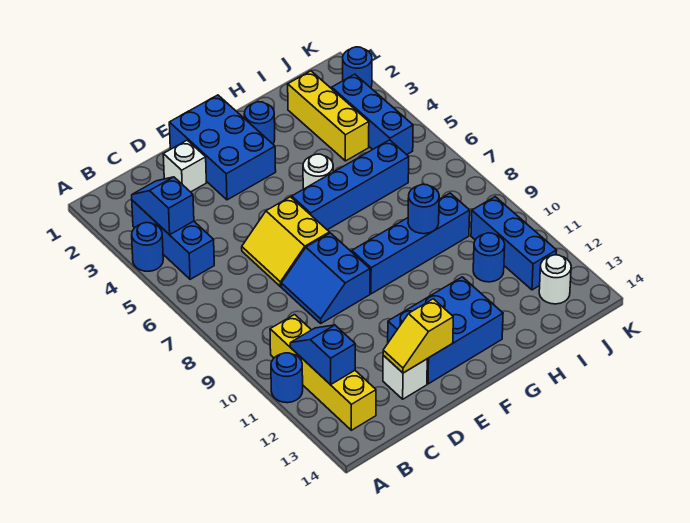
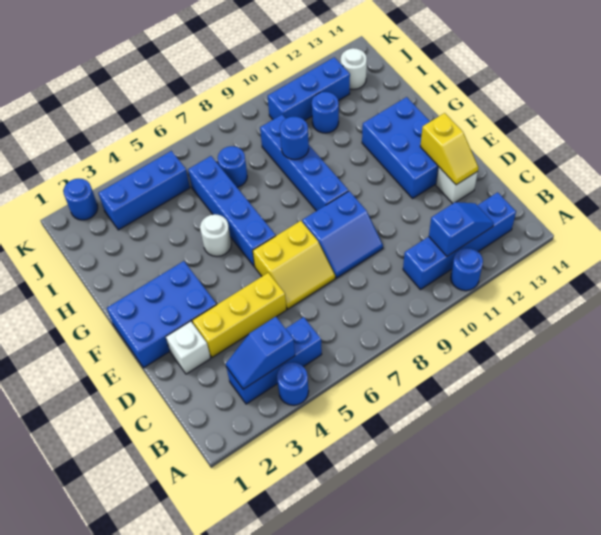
yellow 1x4 brick [270,315,376,430] -> blue 1x4 brick [403,192,516,290]
blue 1x2 slope [290,325,355,385] -> blue 1x2 slope turned to [429,202,494,256]
blue 1x1 round brick [244,102,275,144] -> blue 1x1 round brick moved to [218,146,247,187]
yellow 1x3 brick [288,71,369,161] -> yellow 1x3 brick moved to [192,273,287,357]

